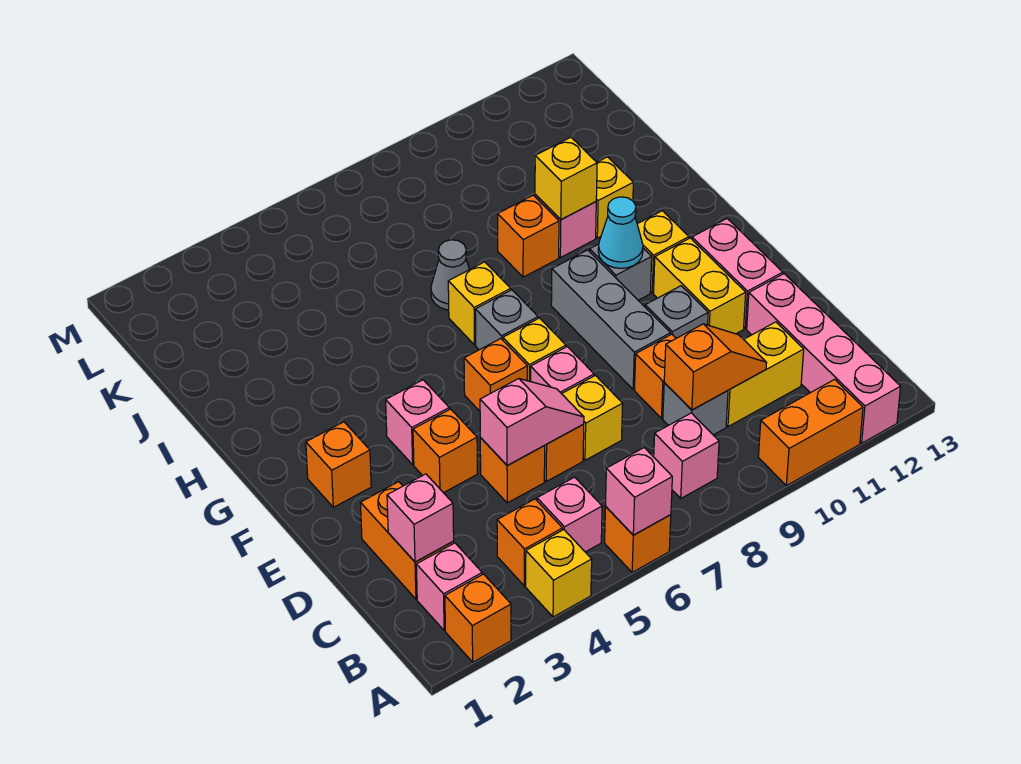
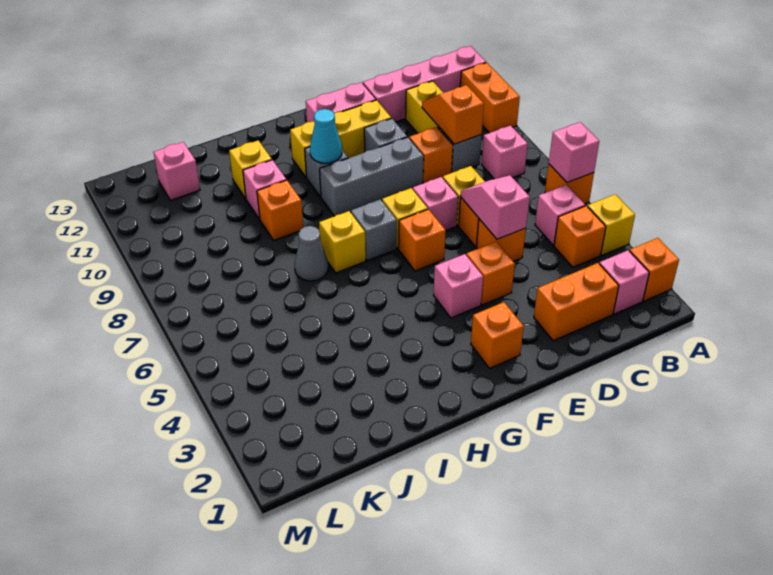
pink 1x1 brick [387,474,454,562] -> pink 1x1 brick moved to [154,142,200,200]
yellow 1x1 brick [535,137,597,220] -> none

